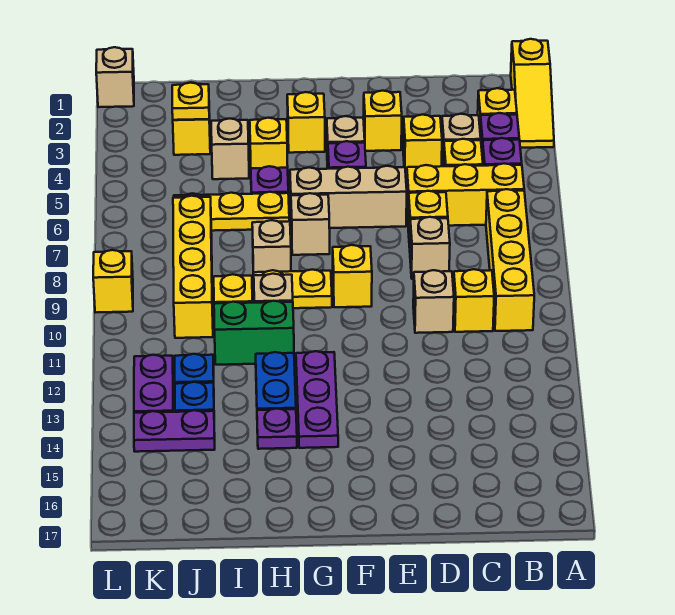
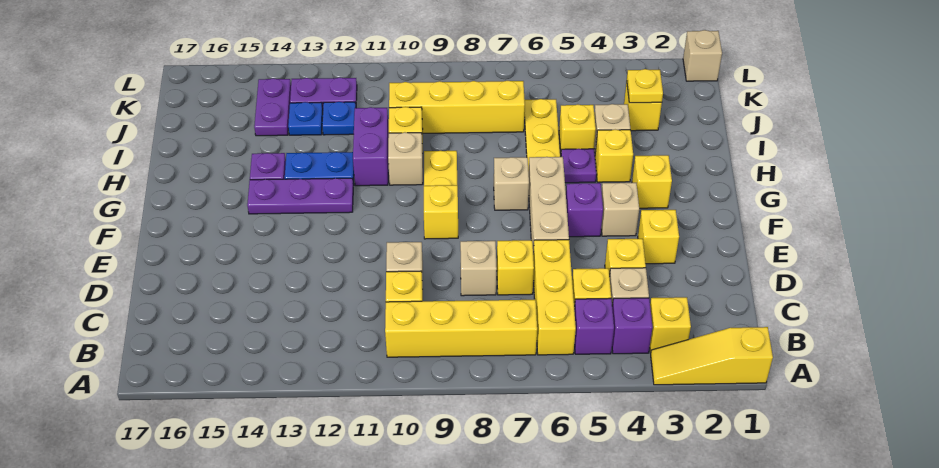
tan 1x1 brick [252,220,291,276] -> none
green 1x2 brick [214,301,294,365] -> purple 1x2 brick [353,107,389,186]
yellow 1x1 brick [93,250,133,313] -> yellow 1x1 brick moved to [559,104,596,153]

